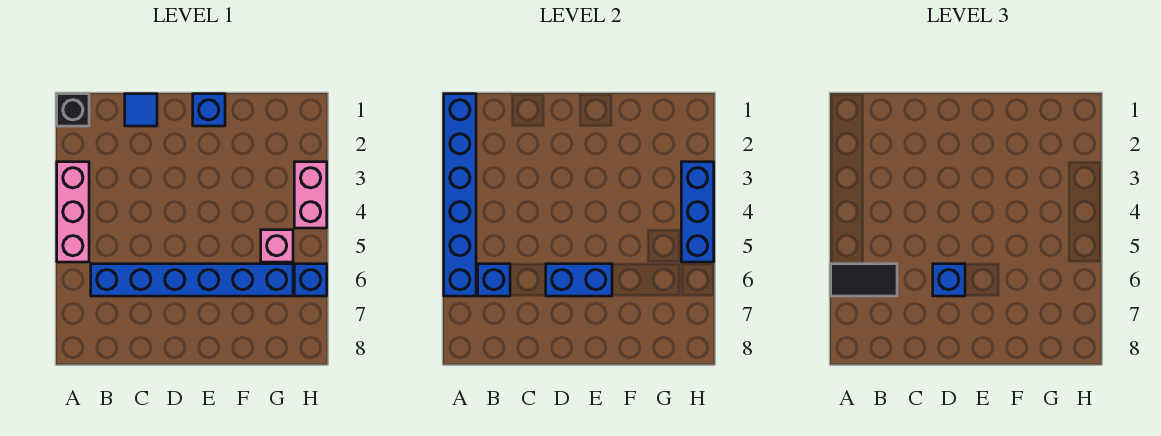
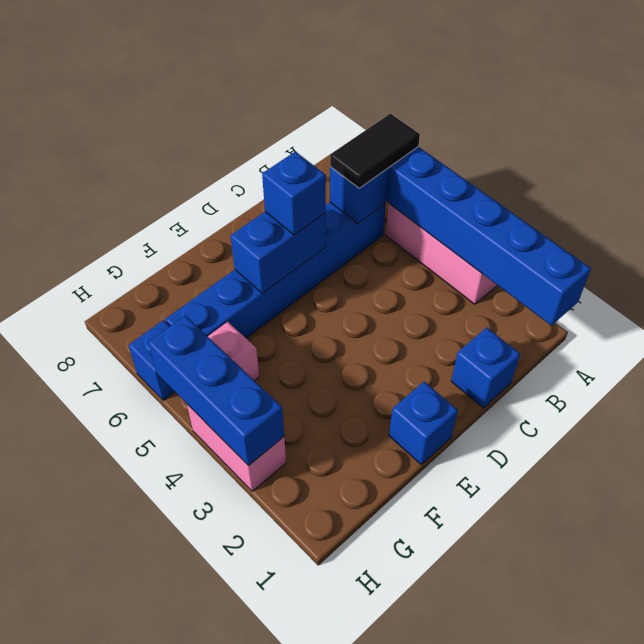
black 1x1 brick [57,94,89,126] -> none
blue 1x1 tile [125,94,157,126] -> blue 1x1 brick [451,327,520,408]

